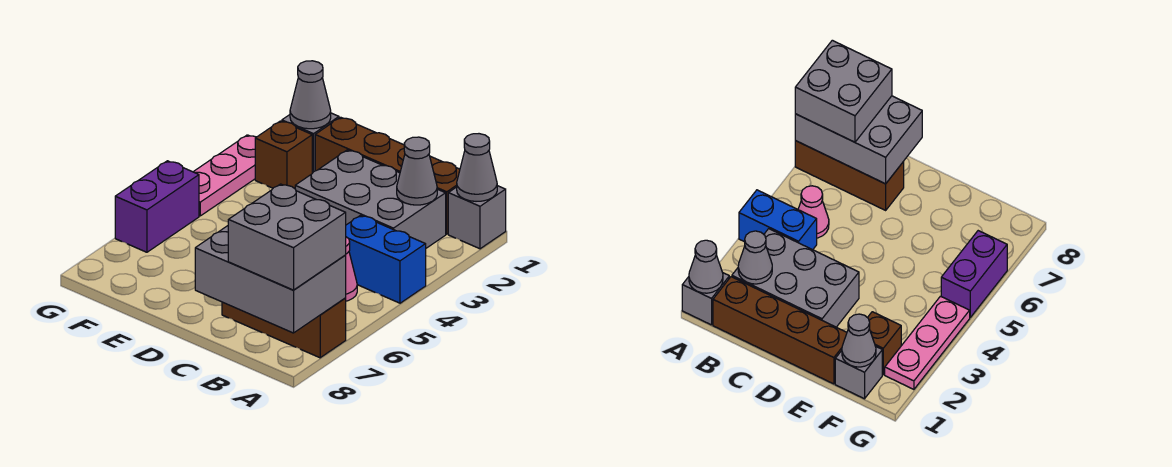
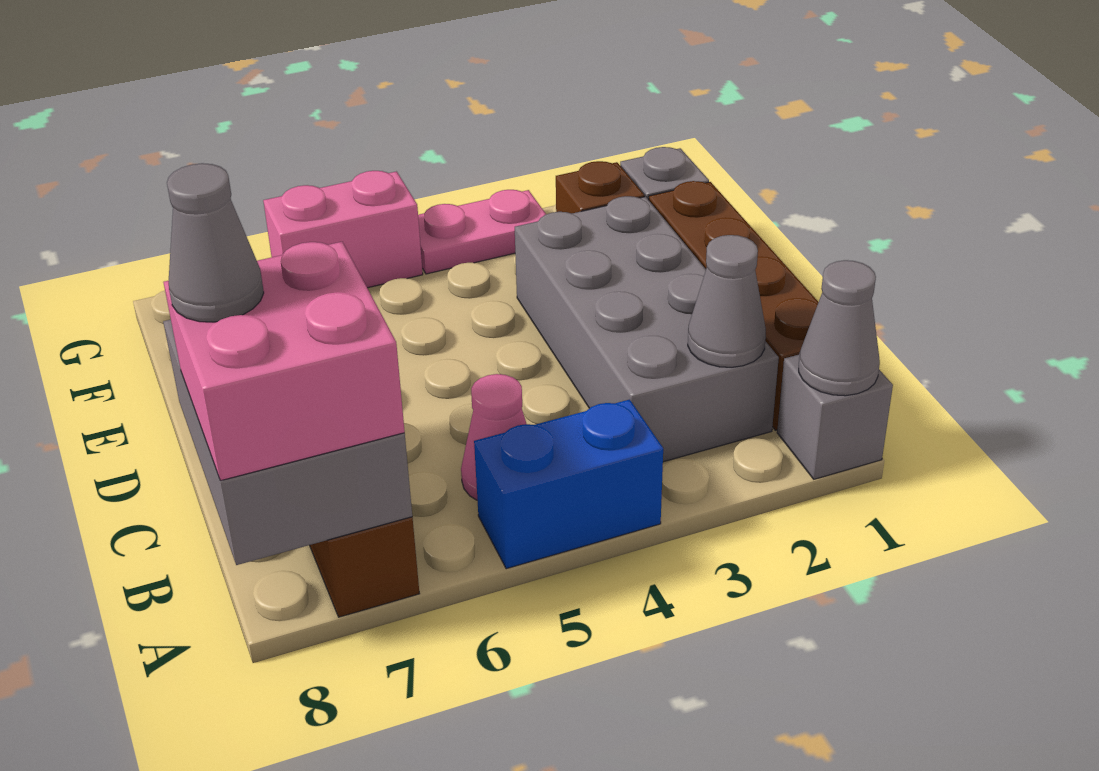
blue 1x2 brick [346,215,426,303] -> blue 1x2 brick turned to [474,400,663,569]
grey 2x2 brick [228,184,346,290] -> pink 2x2 brick [163,242,405,481]
grey 2x3 brick [295,150,446,248] -> grey 2x4 brick [515,196,779,462]
grey 1x1 cone [290,61,331,129] -> grey 1x1 cone moved to [167,163,264,322]
pink 1x3 plate [194,135,256,216] -> pink 1x2 plate [418,190,546,274]
purple 1x2 brick [115,161,199,252] -> pink 1x2 brick [263,171,423,288]

